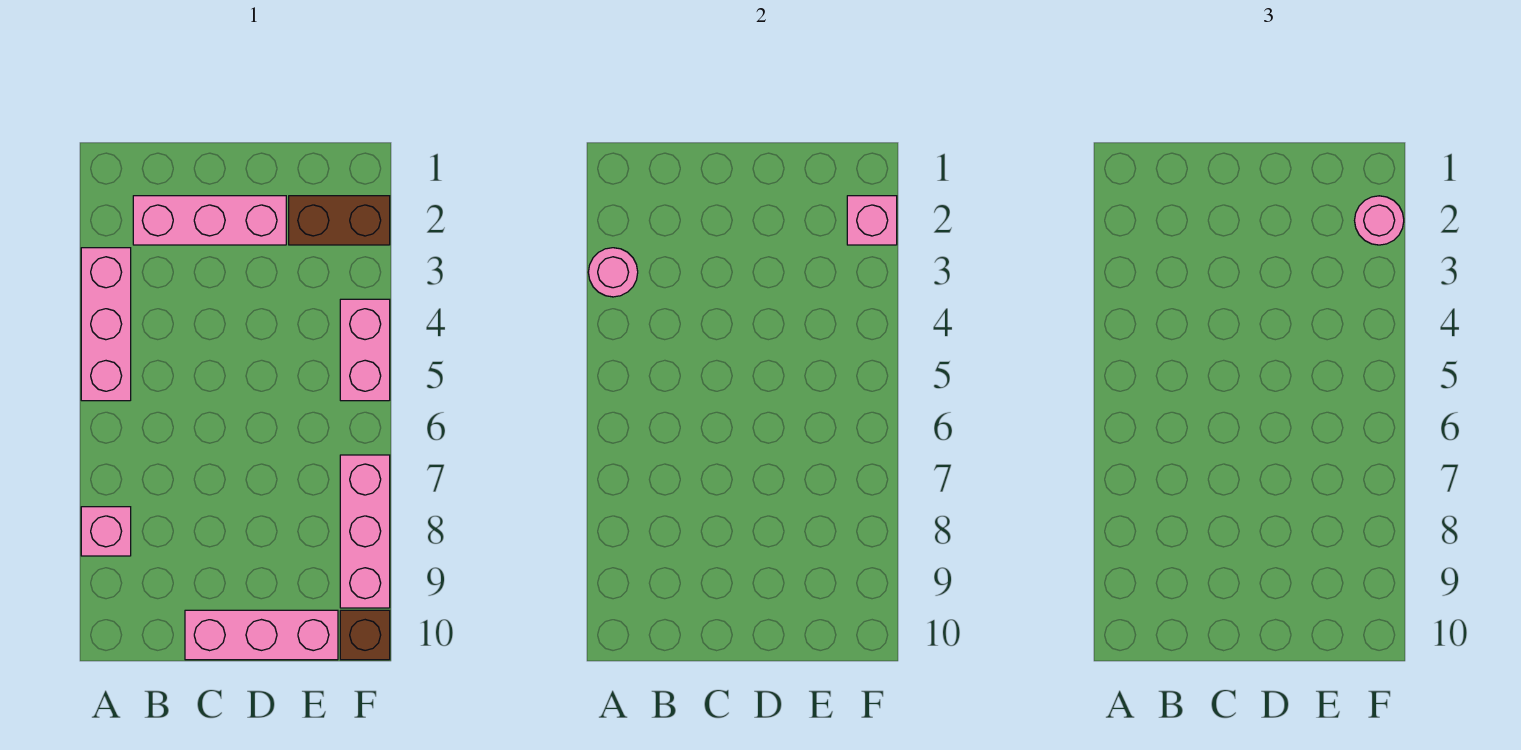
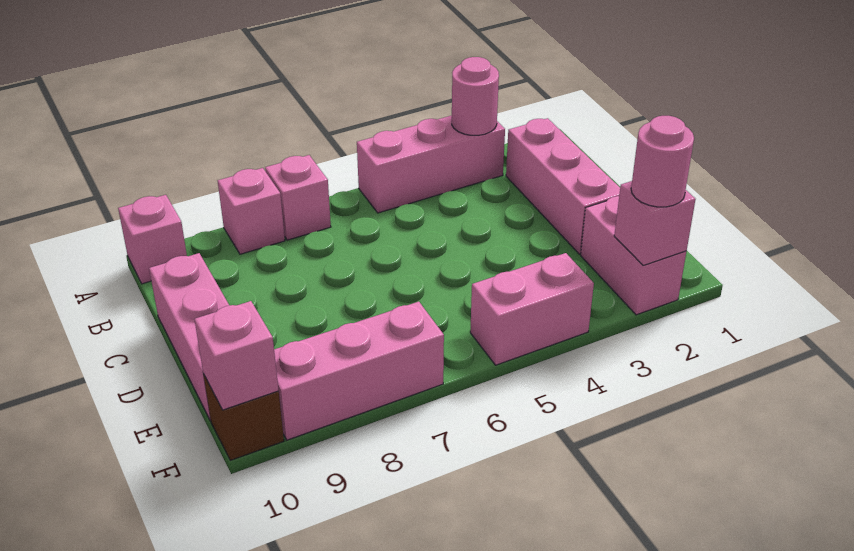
none -> pink 1x1 brick [265,155,331,240]
none -> pink 1x1 brick [118,195,187,284]
brown 1x2 brick [289,196,390,245] -> pink 1x2 brick [581,196,686,315]
none -> pink 1x1 brick [195,301,279,410]

